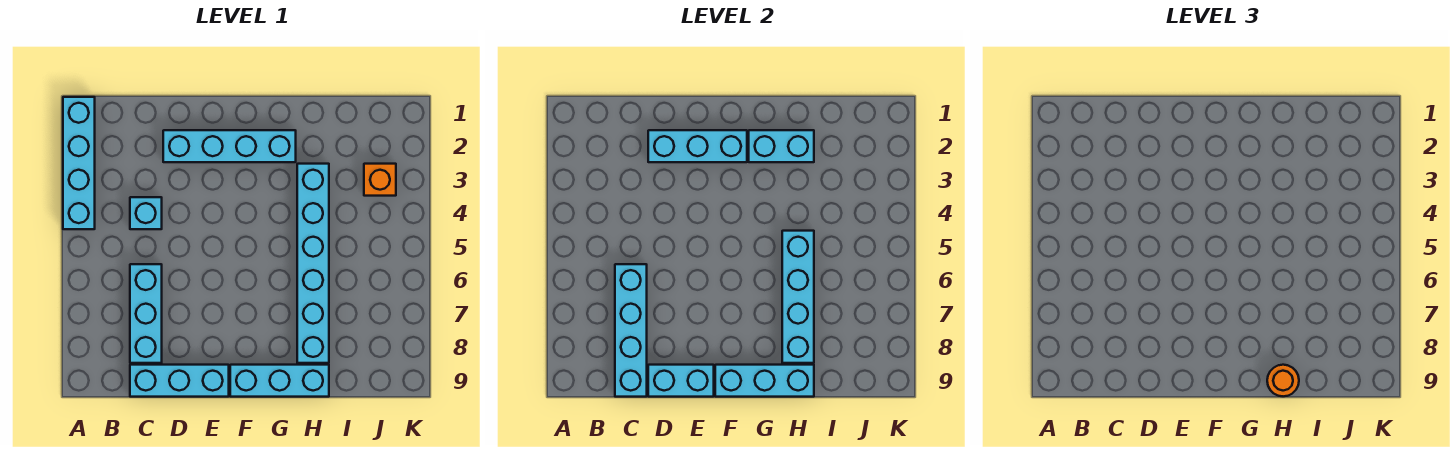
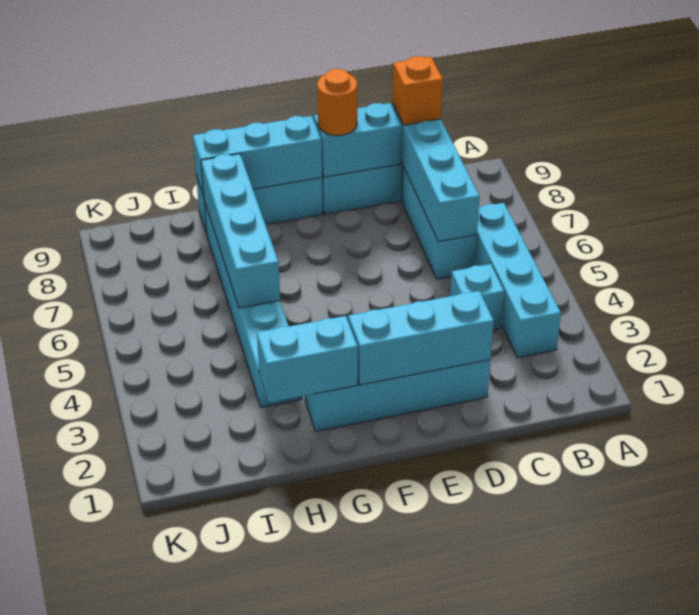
cyan 1x4 brick [63,97,95,229] -> cyan 1x4 brick moved to [475,203,561,358]
orange 1x1 round brick [1267,365,1299,396] -> orange 1x1 round brick moved to [317,69,357,136]
orange 1x1 brick [364,164,396,196] -> orange 1x1 brick moved to [393,56,443,125]

